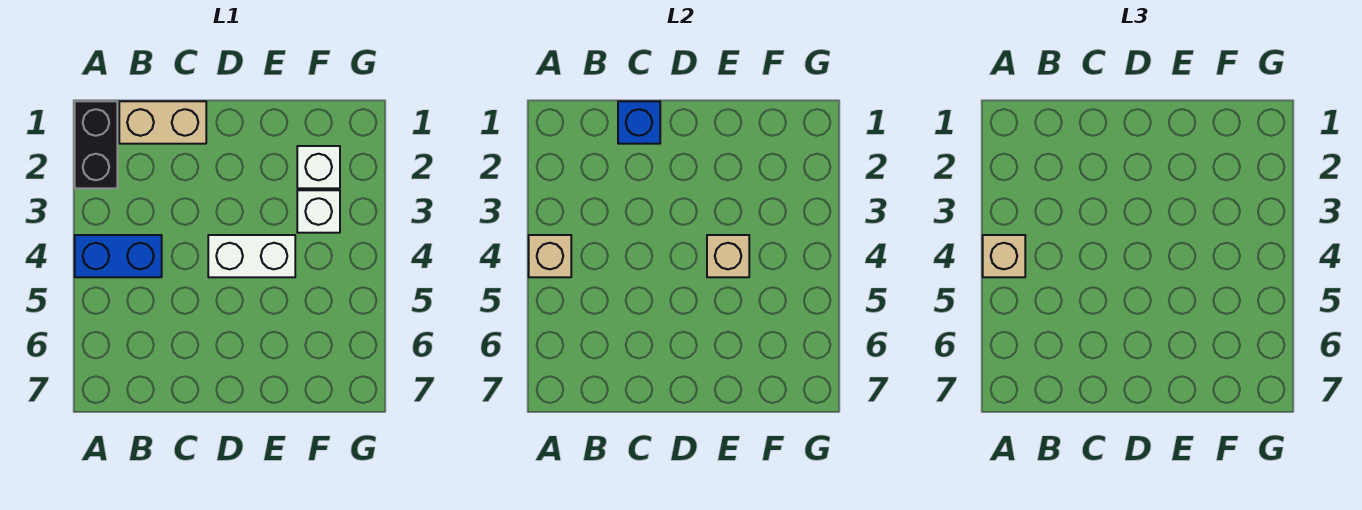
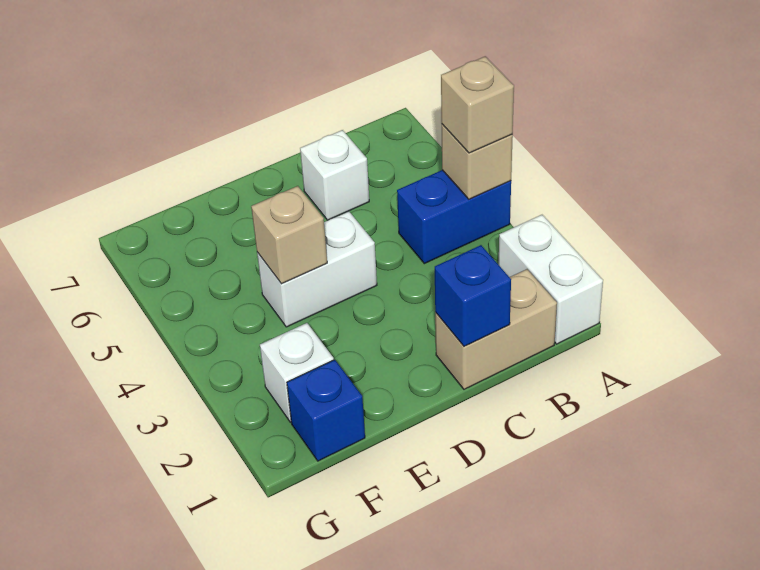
black 1x2 brick [75,101,117,188] -> white 1x2 brick [499,215,603,344]
none -> blue 1x1 brick [287,360,365,461]
white 1x1 brick [297,190,340,233] -> white 1x1 brick moved to [300,130,369,220]

